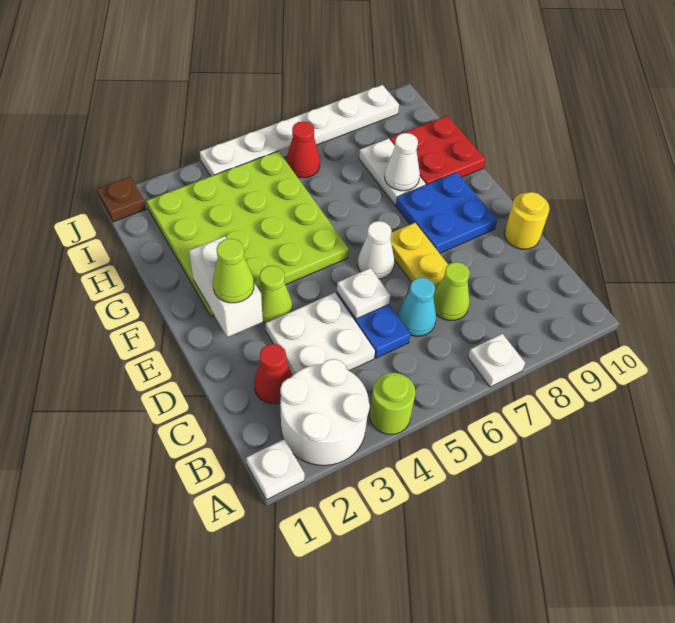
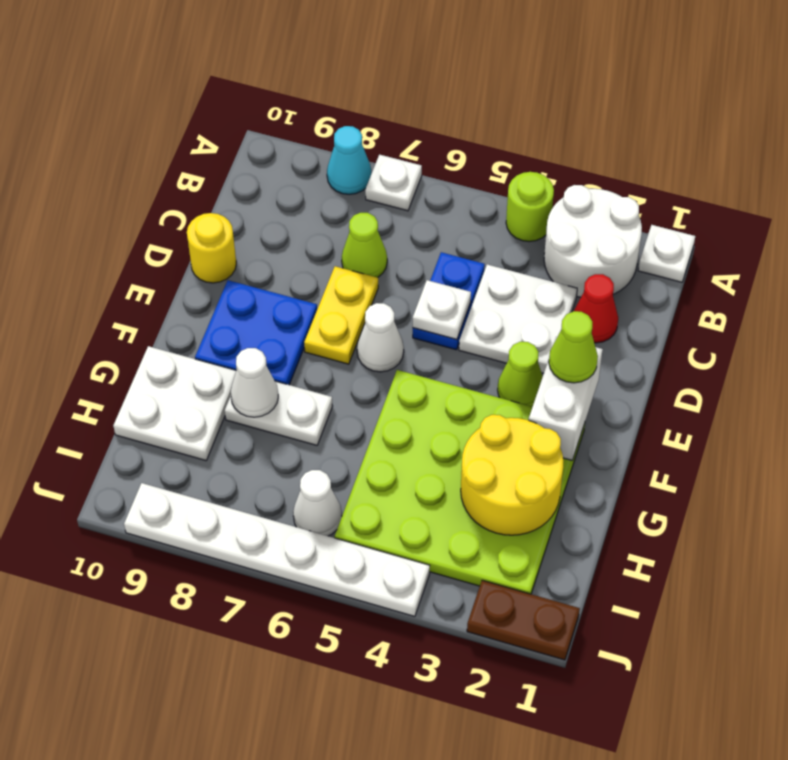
cyan 1x1 cone [398,278,436,336] -> cyan 1x1 cone moved to [327,126,371,194]
none -> yellow 2x2 round brick [461,415,564,535]
white 1x2 plate [359,138,425,205] -> white 1x2 plate turned to [225,381,333,445]
red 2x2 plate [390,116,485,185] -> white 2x2 plate [113,346,236,461]
red 1x1 cone [286,121,320,178] -> white 1x1 cone [293,470,342,536]
brown 1x1 plate [98,177,146,222] -> brown 1x2 plate [467,580,580,660]

